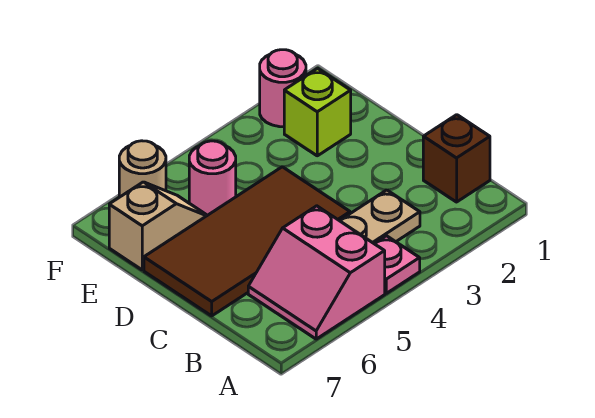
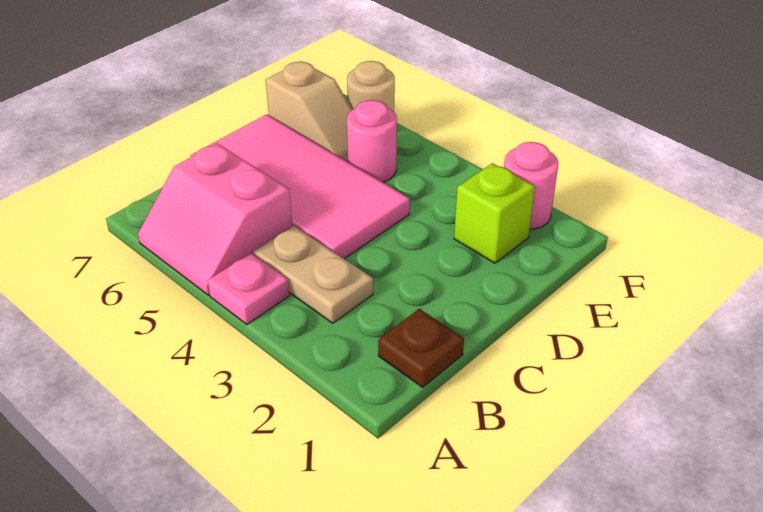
pink 2x2 slope [248,206,385,339] -> pink 2x2 slope turned to [138,143,292,295]
brown 1x1 brick [423,115,490,202] -> brown 1x1 plate [378,309,464,387]
brown 2x4 tile [144,167,350,316] -> pink 2x4 tile [191,114,410,259]

